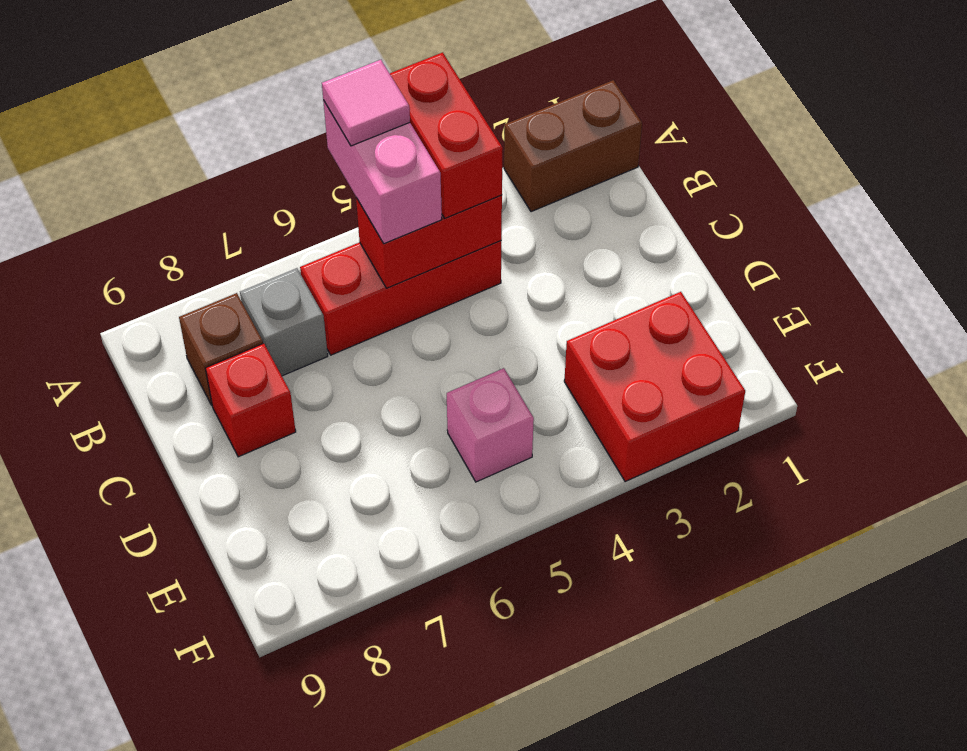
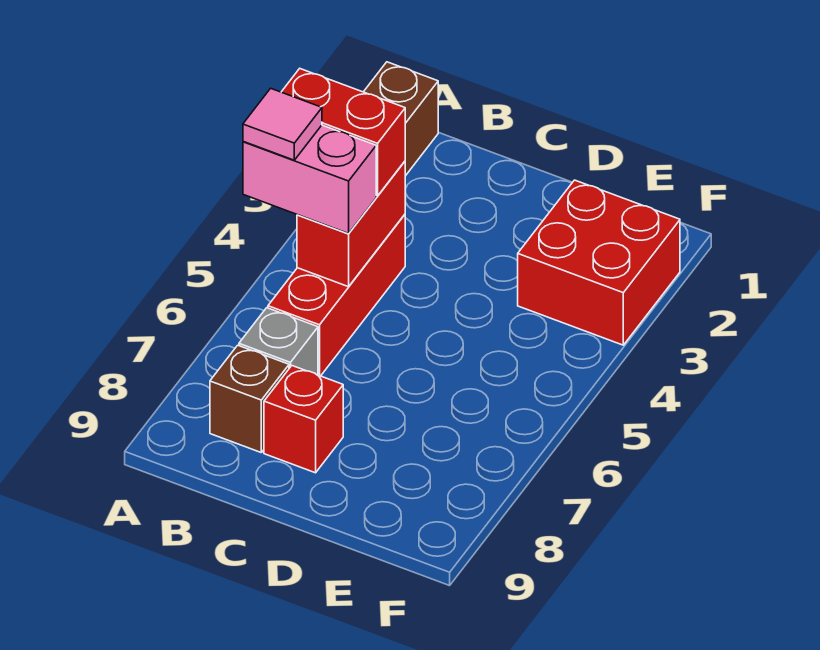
pink 1x1 brick [447,368,534,482] -> none

